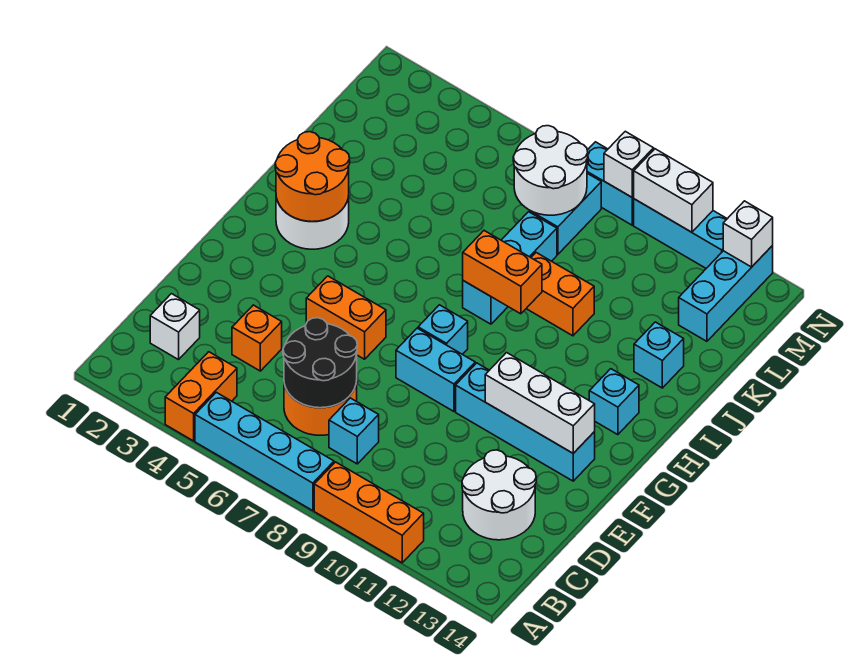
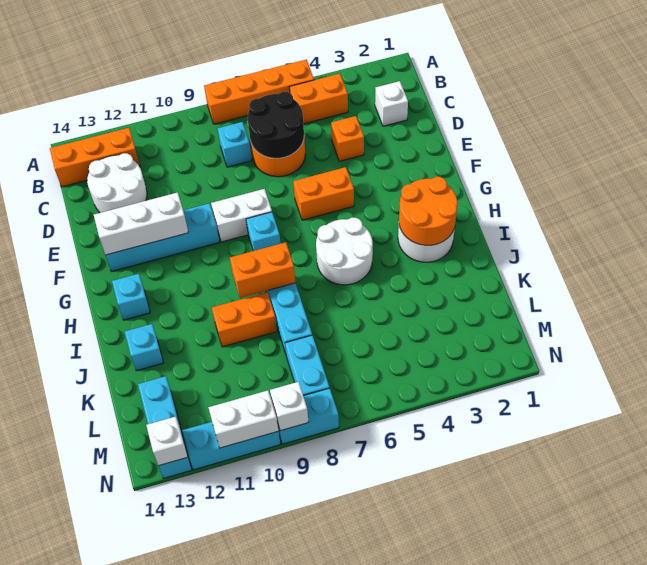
orange 1x2 brick [165,352,237,441] -> orange 1x2 brick turned to [290,74,348,124]
cyan 1x4 brick [195,392,334,511] -> orange 1x4 brick [204,60,314,124]
orange 1x3 brick [314,462,424,563] -> orange 1x3 brick moved to [50,128,140,187]
cyan 1x2 brick [396,328,475,411] -> white 1x2 brick [211,189,272,242]
white 2x2 round brick [513,126,588,215] -> white 2x2 round brick moved to [316,218,373,285]

